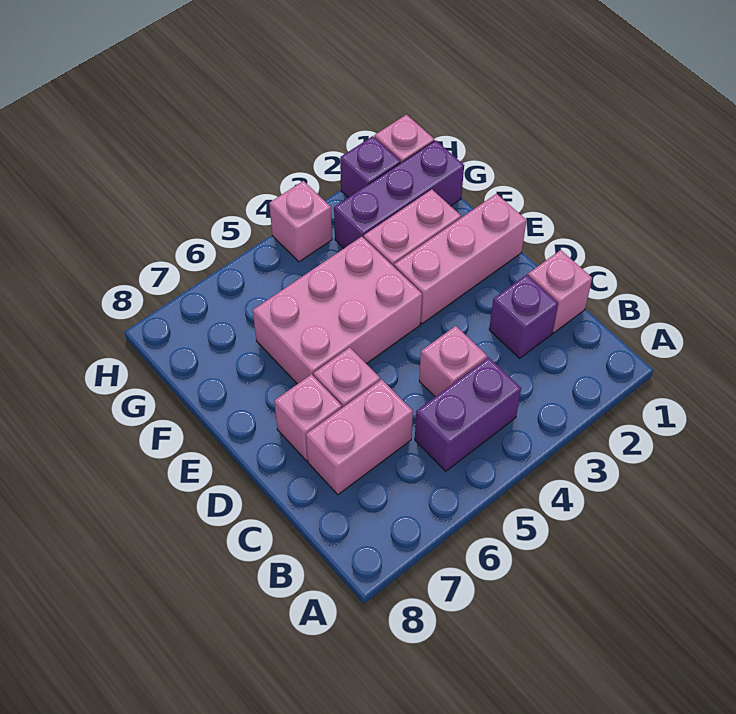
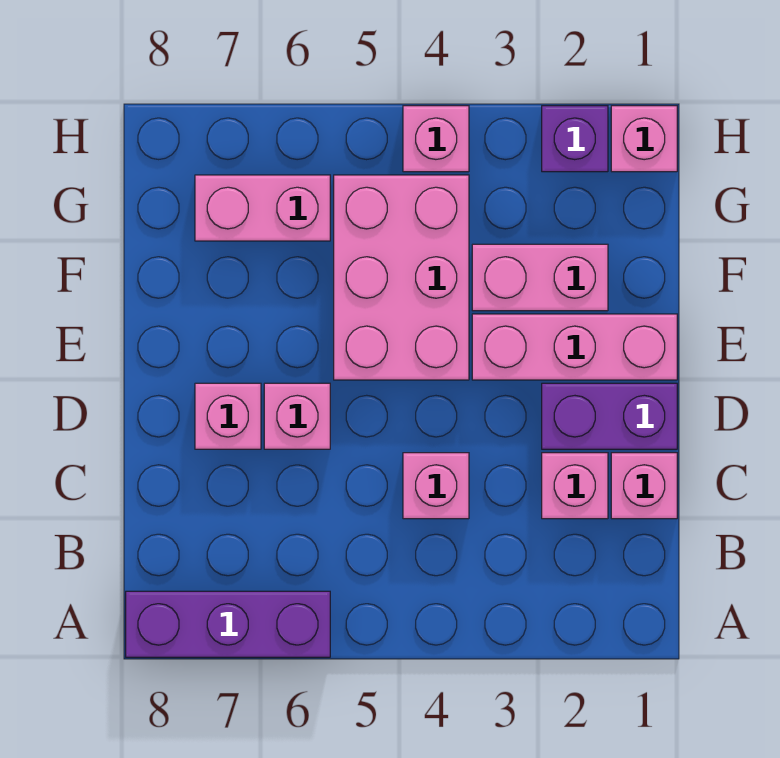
purple 1x2 brick [415,357,521,471] -> purple 1x2 brick moved to [542,383,677,449]
purple 1x1 brick [489,275,558,358] -> pink 1x1 brick [542,453,608,519]
pink 1x2 brick [306,379,413,495] -> pink 1x2 brick moved to [195,175,330,241]
pink 2x3 brick [253,237,422,384] -> pink 2x3 brick turned to [334,175,469,380]
purple 1x3 brick [334,140,464,248] -> purple 1x3 brick moved to [126,591,330,657]

